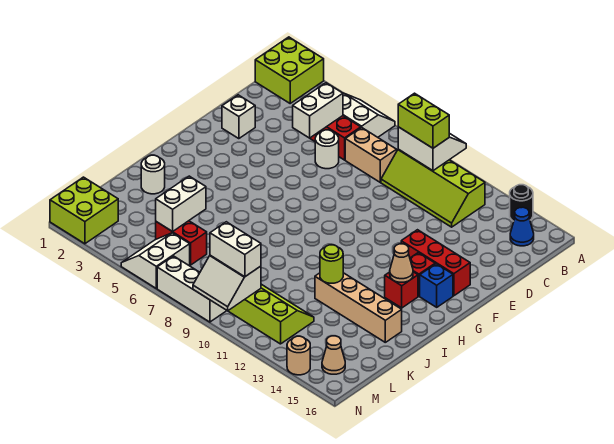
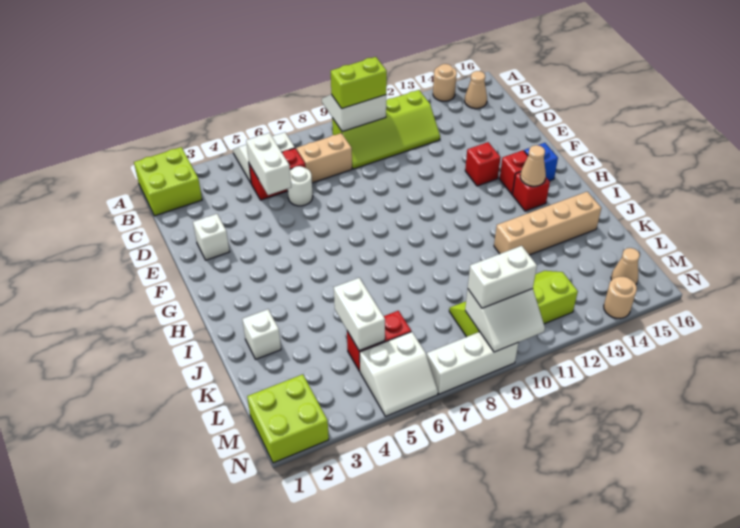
black 1x1 round brick [510,185,533,221] -> tan 1x1 round brick [433,64,457,101]
blue 1x1 cone [510,207,534,246] -> tan 1x1 cone [465,71,487,109]
red 1x3 brick [401,230,470,296] -> red 1x1 brick [465,142,501,186]
white 1x1 round brick [141,155,165,194] -> white 1x1 brick [242,309,281,359]
lime 1x1 round brick [320,245,343,283] -> none
white 2x2 slope [121,233,190,288] -> white 2x2 slope turned to [360,332,438,416]

